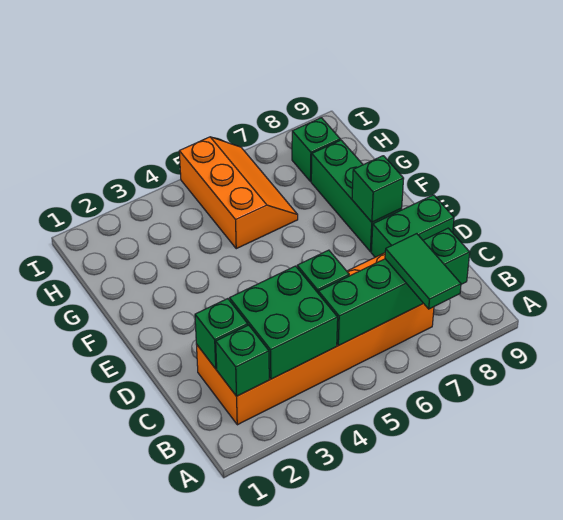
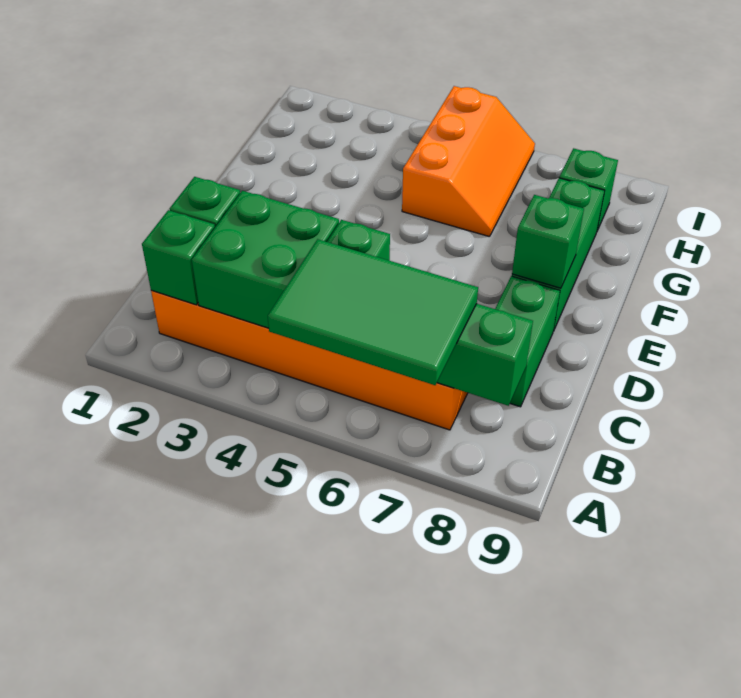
green 1x2 tile [385,234,461,309] -> green 2x3 tile [268,239,478,385]
green 1x2 brick [371,195,454,257] -> green 1x2 brick turned to [495,276,560,407]

